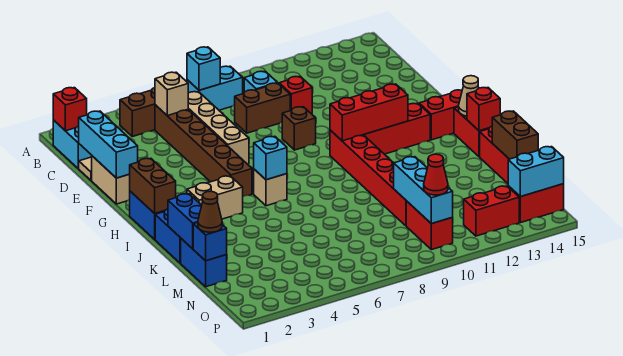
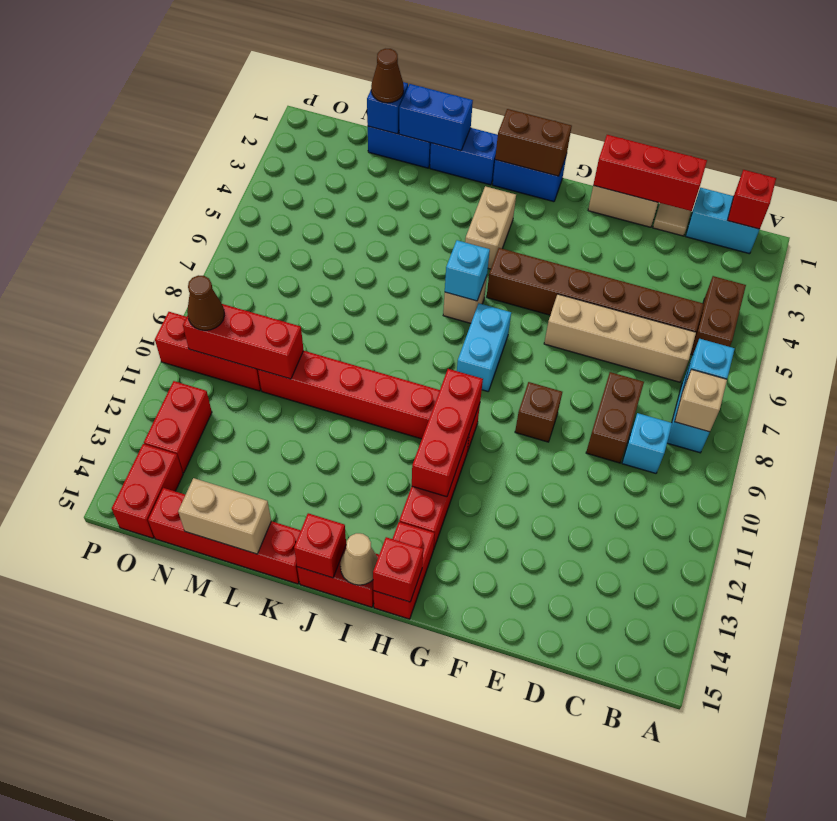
tan 1x1 brick [155,72,188,116] -> tan 1x1 brick moved to [675,369,727,432]
cyan 1x3 brick [79,111,138,178] -> red 1x3 brick [593,135,707,211]
red 1x1 brick [279,76,312,114] -> red 1x1 brick moved to [373,537,423,602]
brown 1x2 brick [492,111,538,159] -> tan 1x2 brick [178,478,271,554]
cyan 1x3 brick [394,157,453,224] -> red 1x3 brick [183,304,304,379]
red 1x2 brick [406,201,453,250] -> red 1x3 brick [155,312,261,391]
red 1x1 cone [424,154,448,195] -> brown 1x1 cone [187,275,224,330]
cyan 1x2 brick [508,147,564,197] -> cyan 1x2 brick moved to [457,303,511,391]

